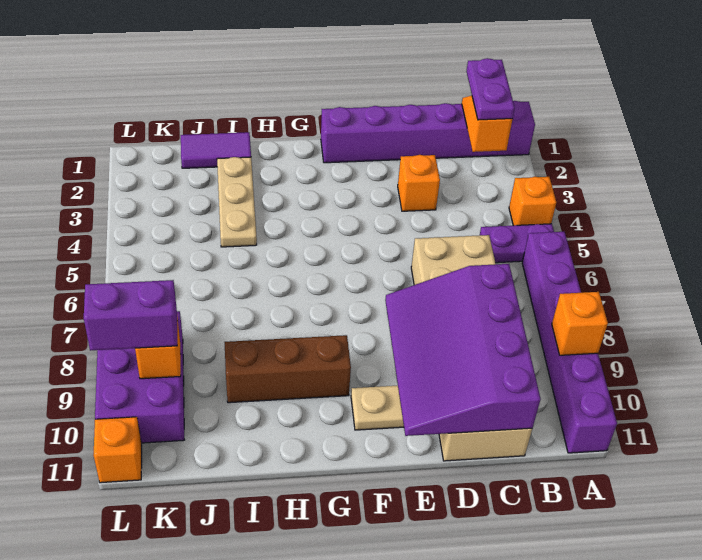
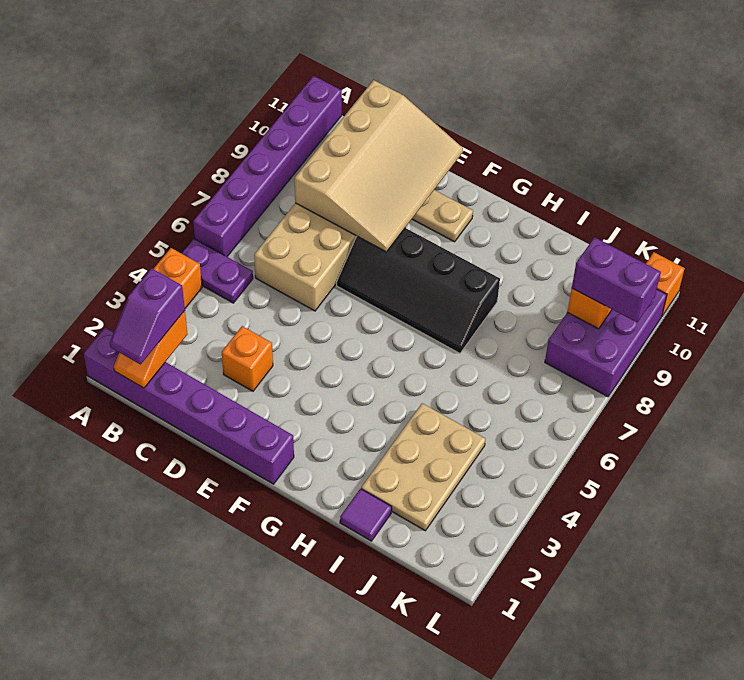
orange 1x1 brick [552,292,608,355] -> none
purple 1x2 plate [466,58,515,120] -> purple 1x2 slope [110,268,185,364]
purple 3x4 slope [385,264,541,436] -> tan 3x4 slope [295,80,463,252]
none -> black 2x4 slope [337,228,500,353]
brown 1x3 brick [224,335,351,403] -> none
purple 1x2 tile [181,132,251,168] -> purple 1x1 tile [340,489,392,541]
tan 1x3 plate [217,157,257,247] -> tan 2x3 plate [361,403,486,531]

